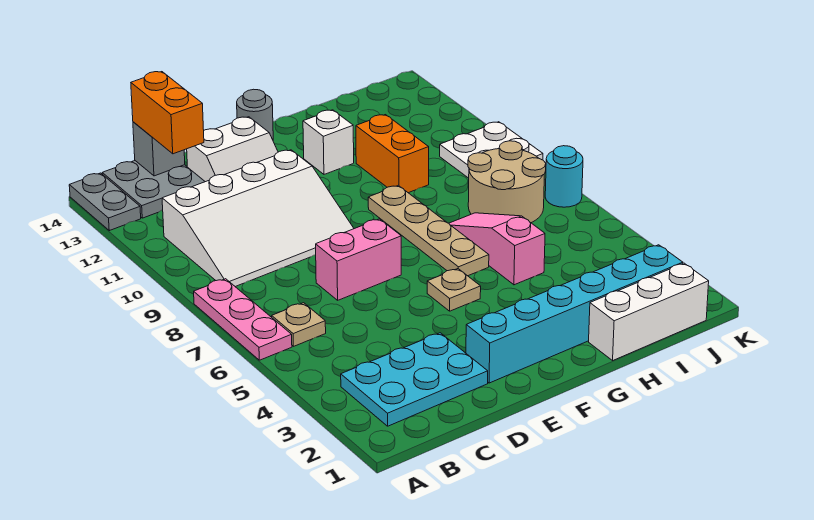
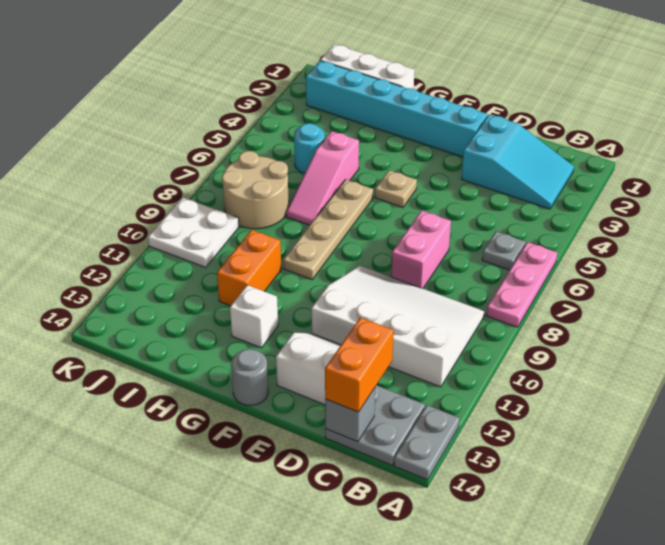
cyan 2x3 plate [341,333,488,426] -> cyan 2x3 slope [461,114,574,209]
tan 1x1 plate [272,303,326,346] -> grey 1x1 plate [482,231,526,270]
pink 1x2 brick [316,219,401,300] -> pink 1x2 brick turned to [391,211,451,289]
cyan 1x1 round brick [545,146,583,207] -> cyan 1x1 round brick moved to [294,123,325,173]

